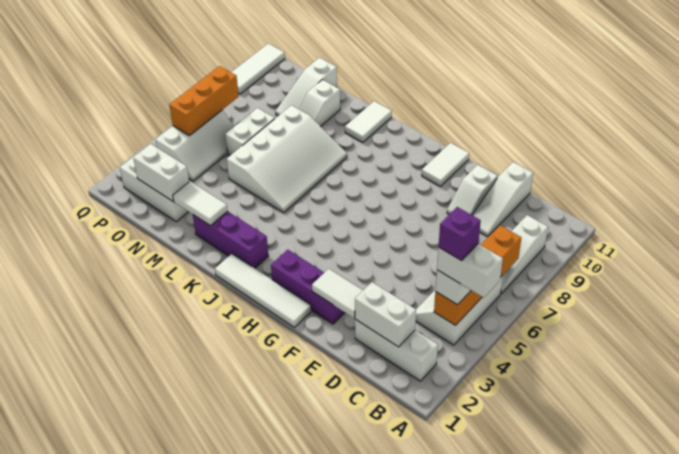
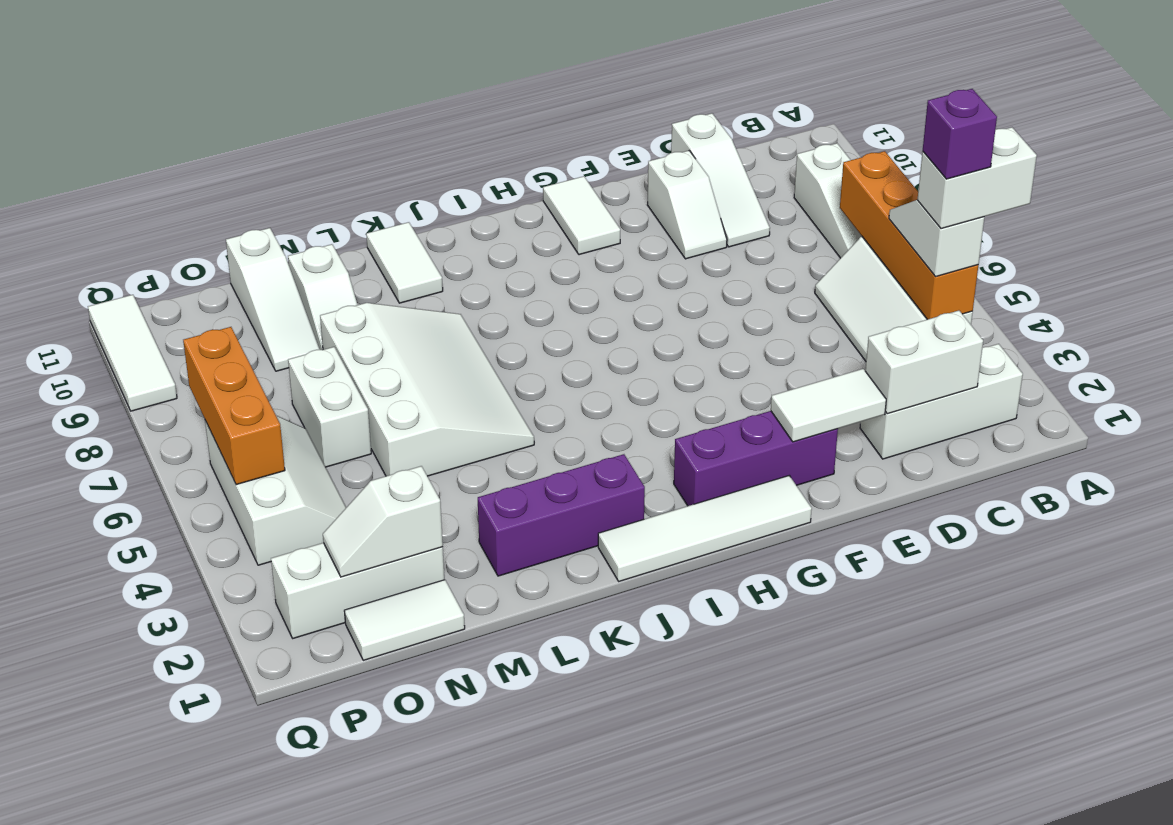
white 1x2 tile [173,181,228,226] -> white 1x2 tile moved to [344,580,465,660]
white 1x2 brick [133,144,189,201] -> white 1x2 slope [323,466,443,577]

